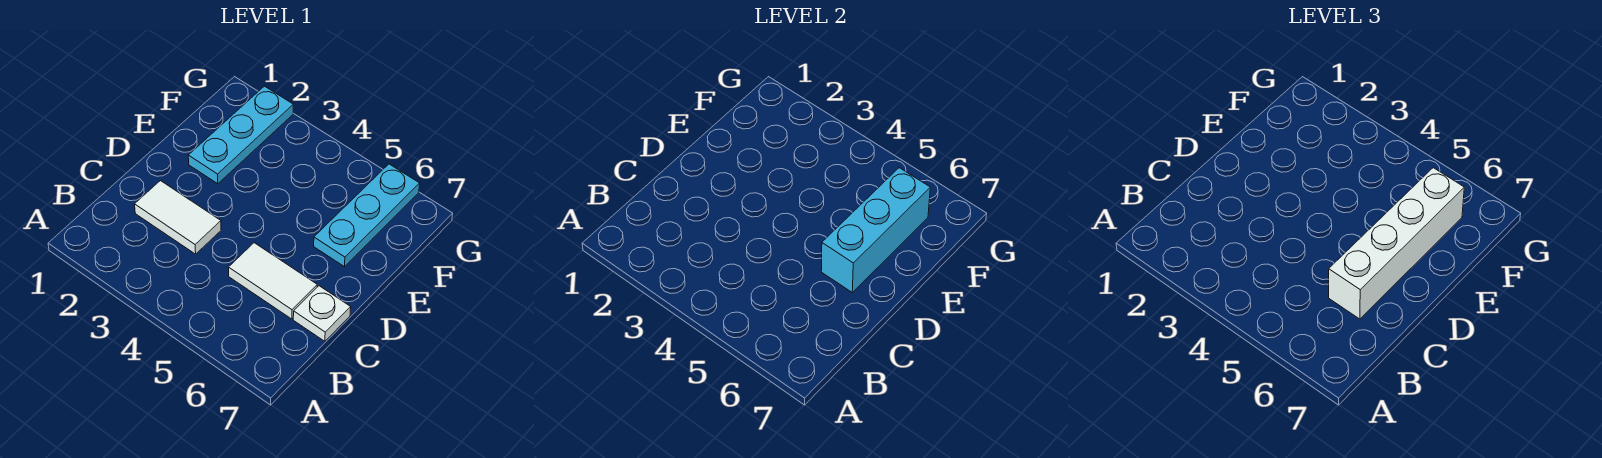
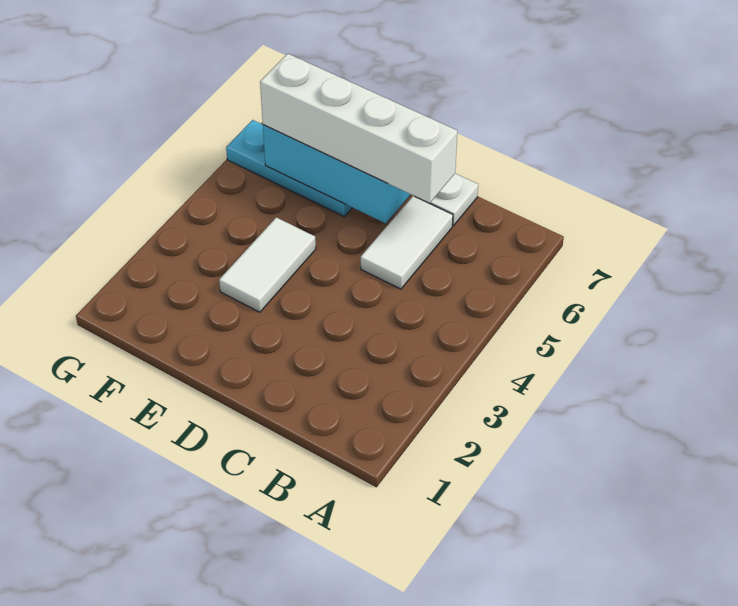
white 1x2 tile [135,181,221,254] -> white 1x2 tile moved to [219,217,316,312]
cyan 1x3 plate [188,86,293,184] -> none

